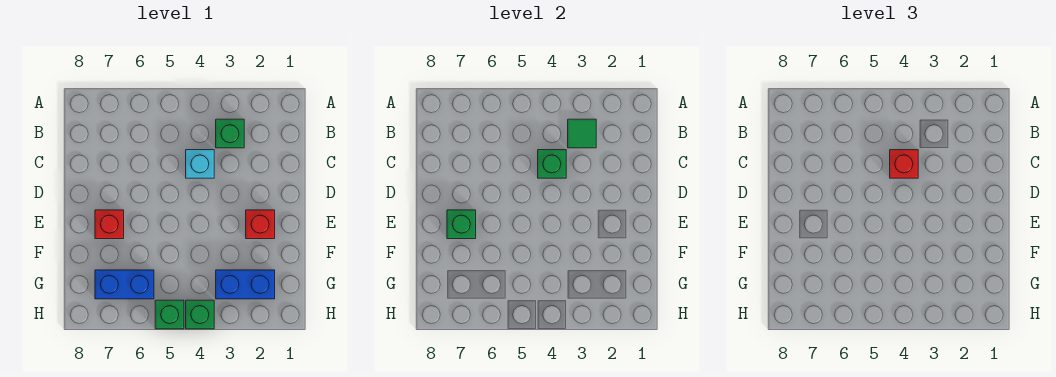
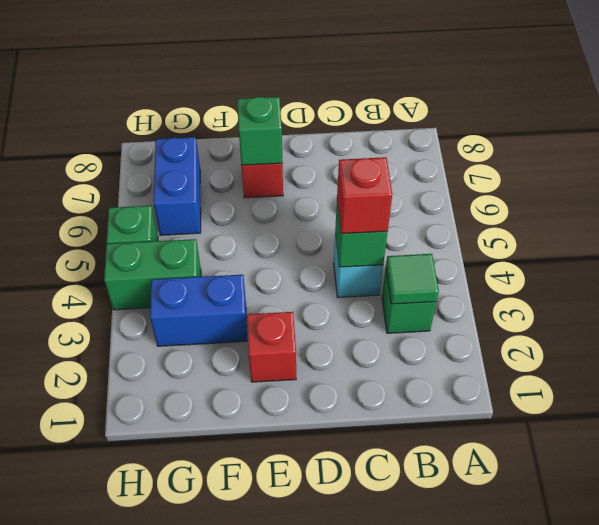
blue 1x2 brick [216,270,275,299] -> blue 1x2 brick turned to [150,275,247,346]
green 1x1 brick [186,300,214,329] -> green 1x2 brick [104,239,201,310]

